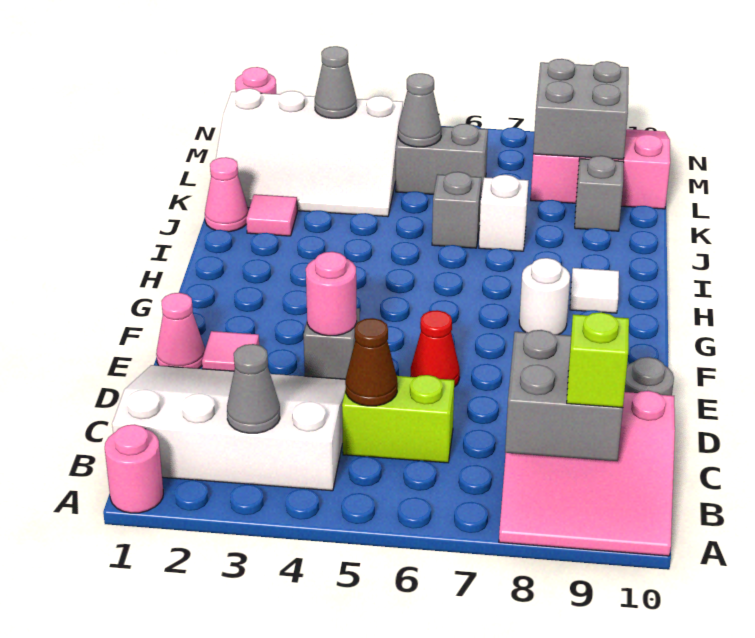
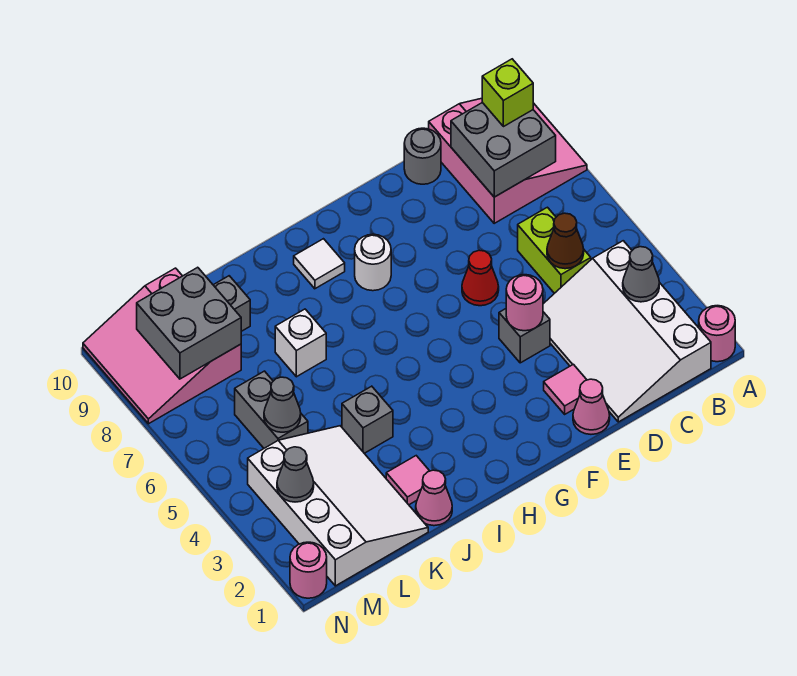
grey 1x1 brick [432,172,482,248] -> grey 1x1 brick moved to [342,386,393,453]

